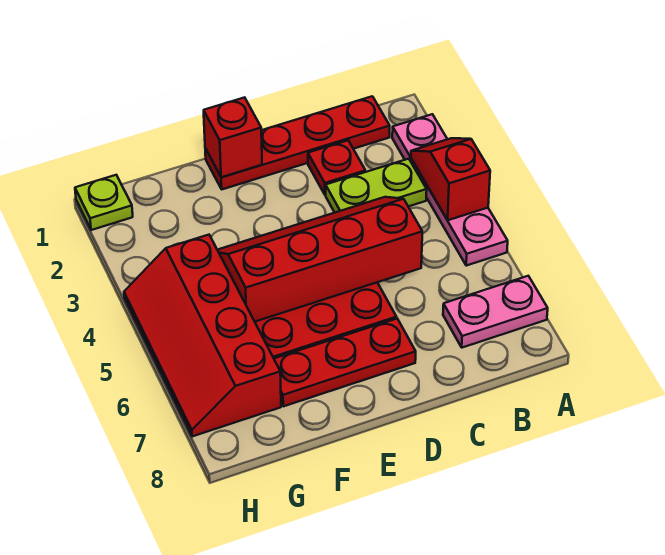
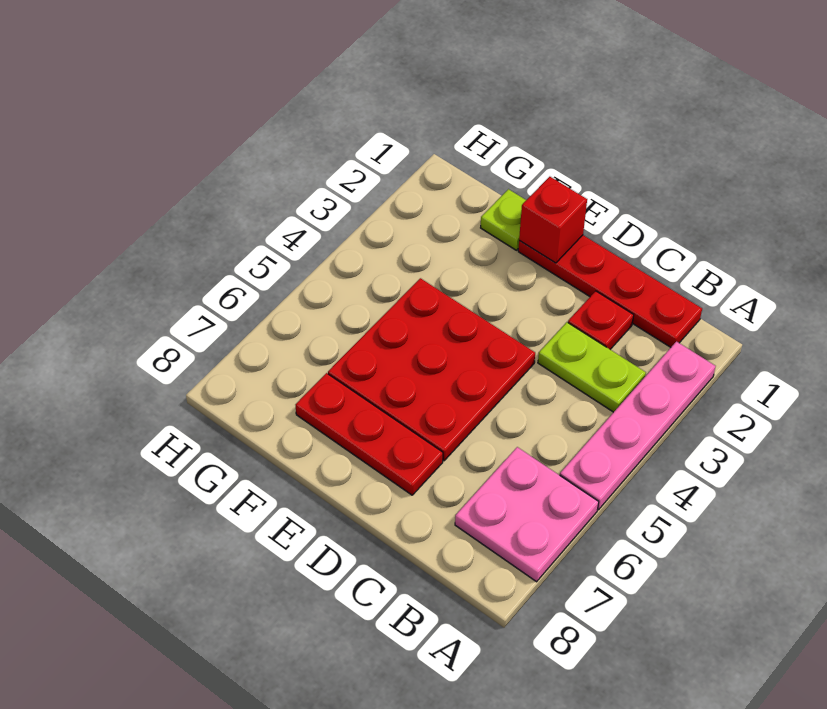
red 1x2 slope [411,138,490,220] -> none
pink 1x2 plate [443,276,548,348] -> pink 2x2 plate [455,447,599,582]
red 2x4 slope [218,197,422,322] -> none
red 2x4 slope [124,235,281,437] -> none
lime 1x1 plate [75,175,133,230] -> lime 1x1 plate moved to [481,189,526,250]

